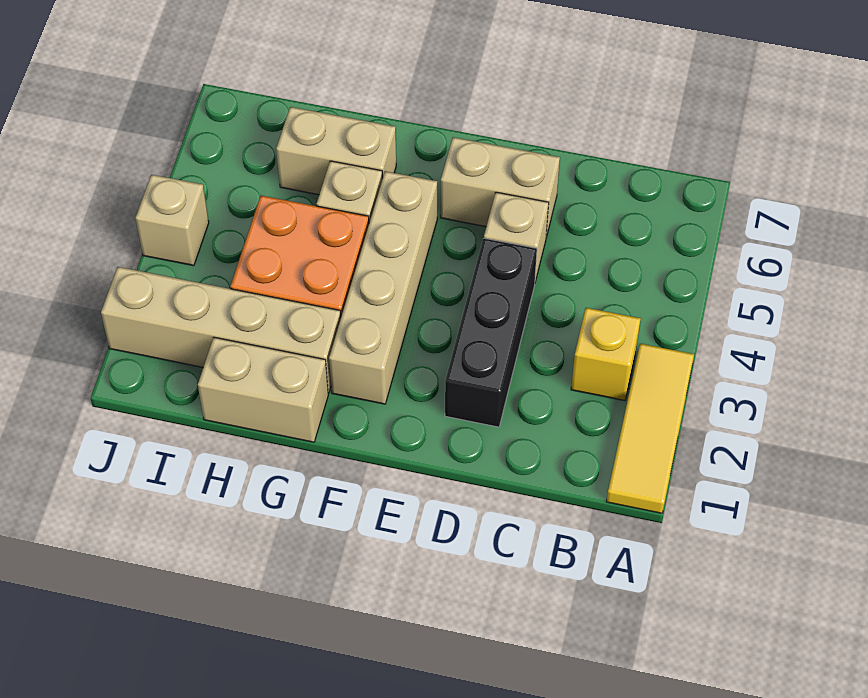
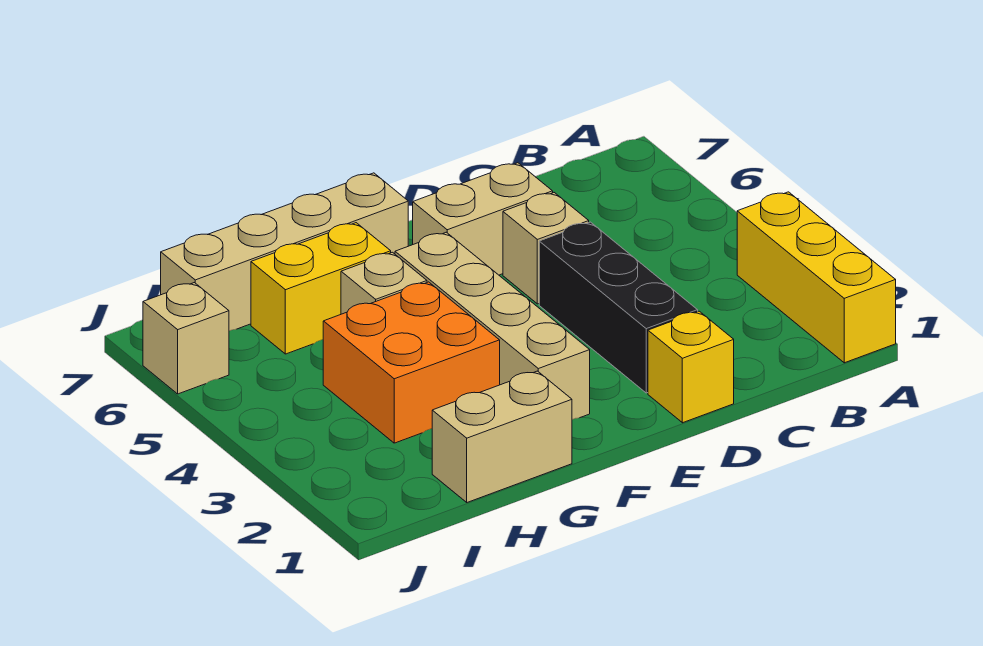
yellow 1x3 tile [606,344,694,513] -> yellow 1x3 brick [737,192,896,363]
yellow 1x1 brick [571,308,641,401] -> yellow 1x1 brick moved to [648,311,734,423]
tan 1x4 brick [101,267,341,393] -> tan 1x4 brick moved to [161,173,408,331]
tan 1x2 brick [276,107,396,195] -> yellow 1x2 brick [251,223,391,354]
tan 1x1 brick [135,175,209,266] -> tan 1x1 brick moved to [143,283,229,394]

